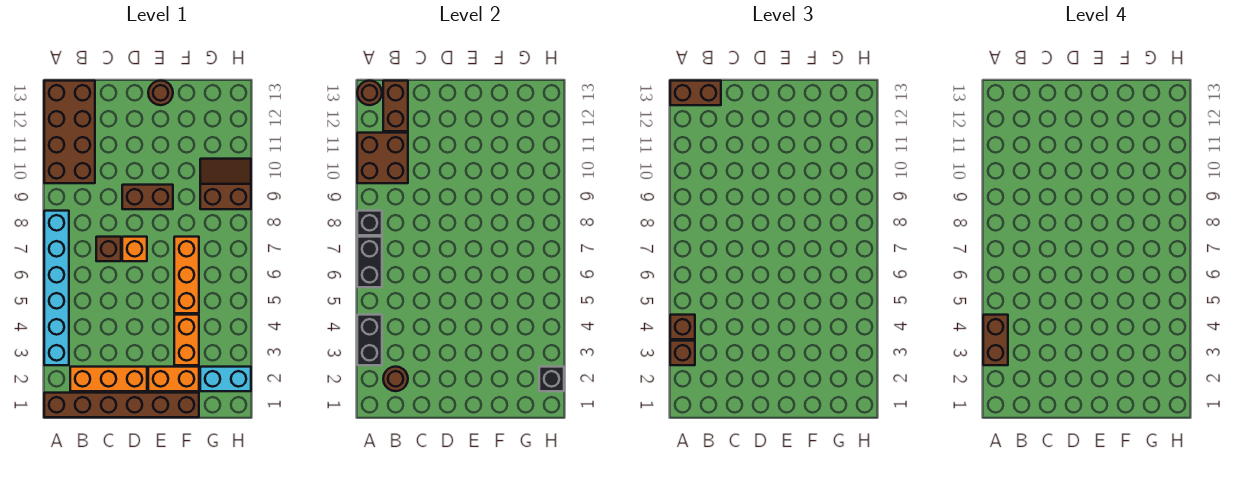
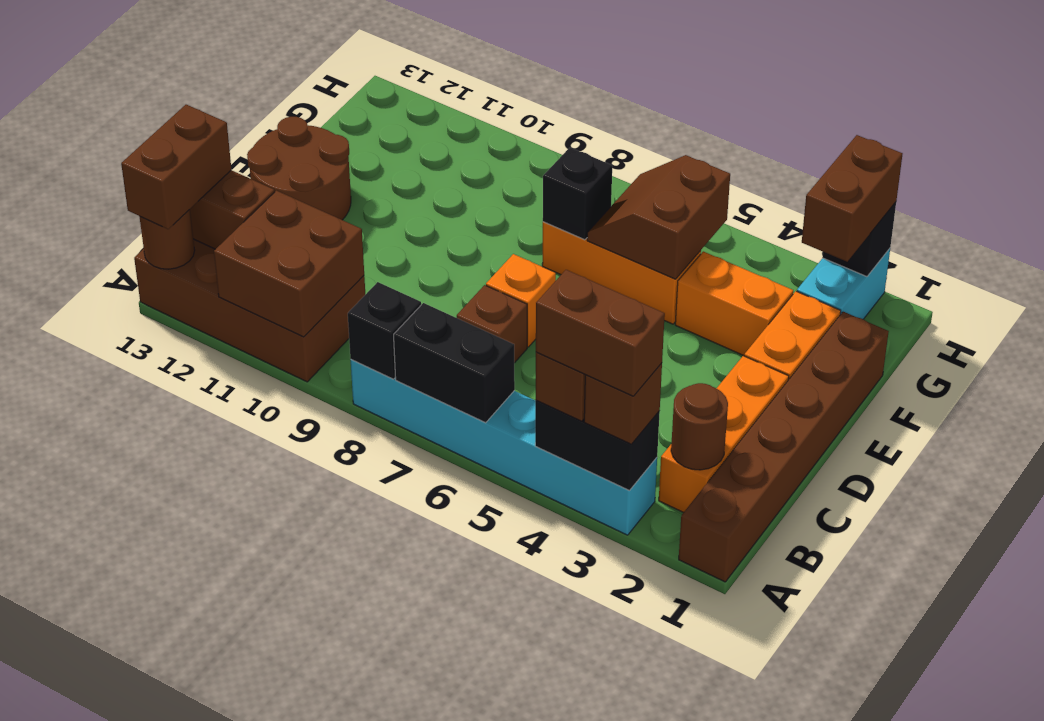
brown 1x2 brick [122,185,173,209] -> brown 1x2 brick moved to [802,135,903,262]
brown 1x1 round brick [148,81,173,105] -> brown 2x2 round brick [247,117,351,220]
none -> black 1x1 brick [543,148,612,240]
brown 2x2 slope [200,159,251,209] -> brown 2x2 slope moved to [587,155,730,279]

